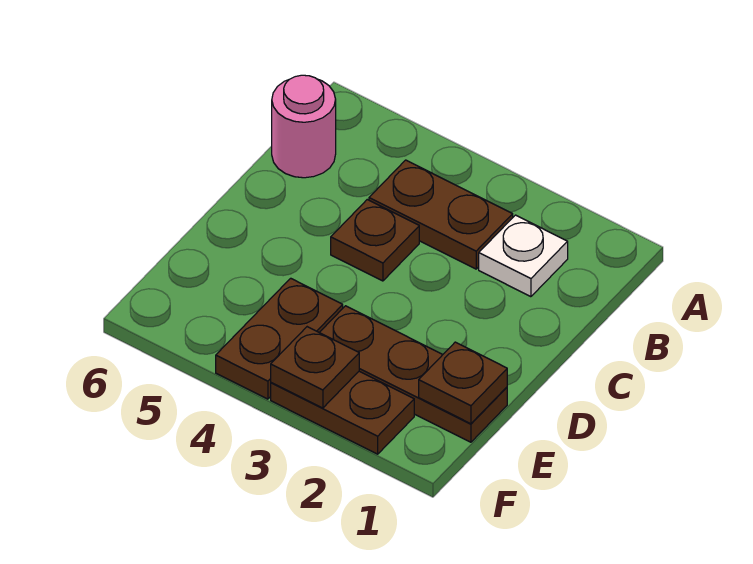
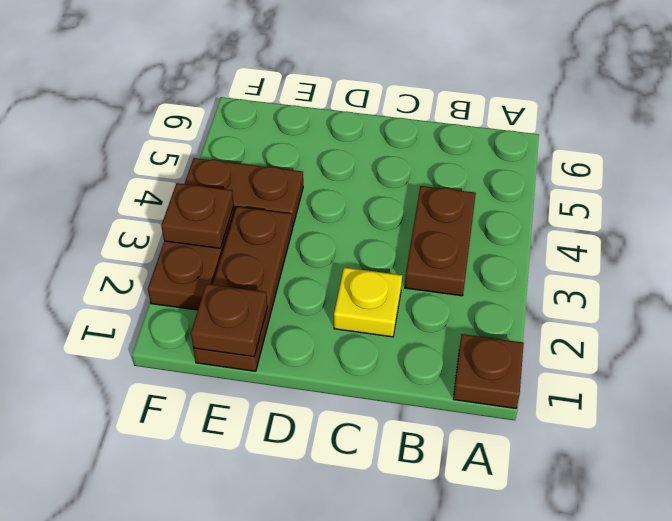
white 1x1 plate [479,215,568,297] -> none
pink 1x1 round brick [272,75,336,178] -> none
none -> yellow 1x1 plate [334,268,402,337]
brown 1x1 plate [331,200,419,281] -> brown 1x1 plate moved to [453,334,524,409]

